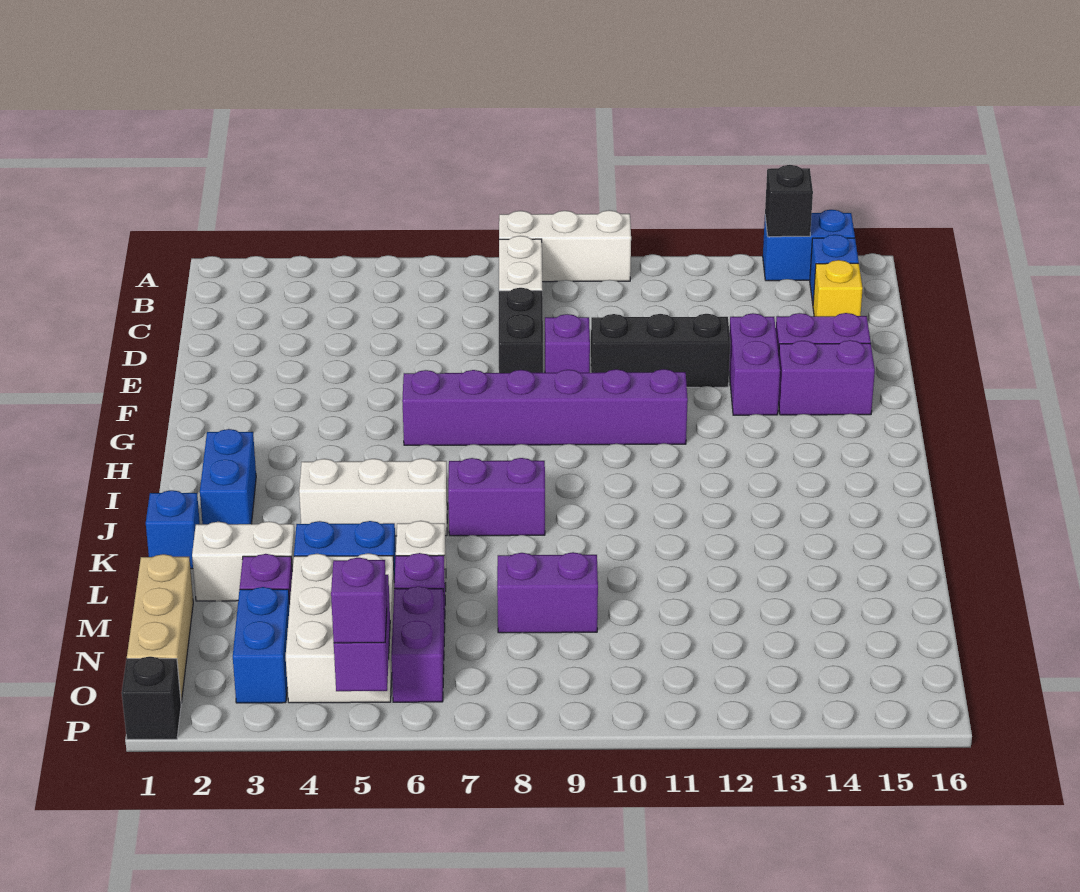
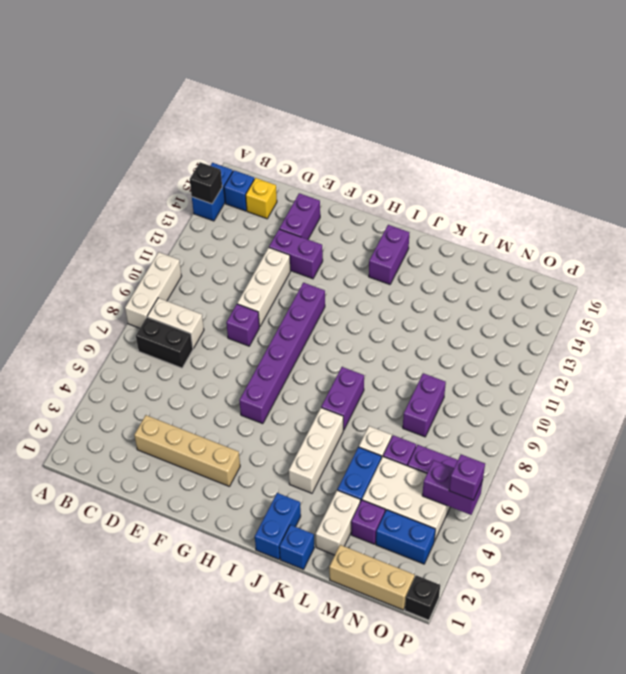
none -> tan 1x4 brick [134,415,240,487]
black 1x2 brick [499,288,543,373] -> black 1x2 brick moved to [136,317,193,368]
black 1x3 brick [591,314,730,387] -> white 1x3 brick [237,248,290,327]
purple 1x2 brick [778,340,875,415] -> purple 1x2 brick moved to [369,225,409,285]
blue 1x2 brick [200,429,256,524] -> blue 1x2 brick turned to [255,493,301,559]

